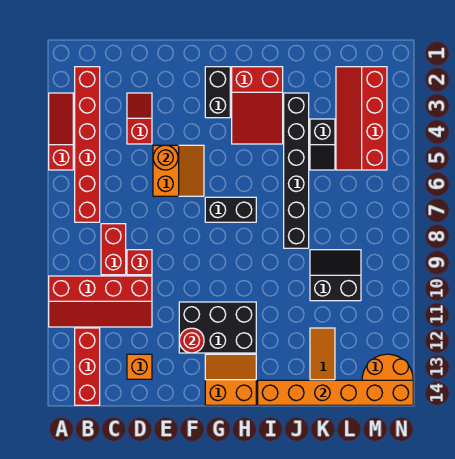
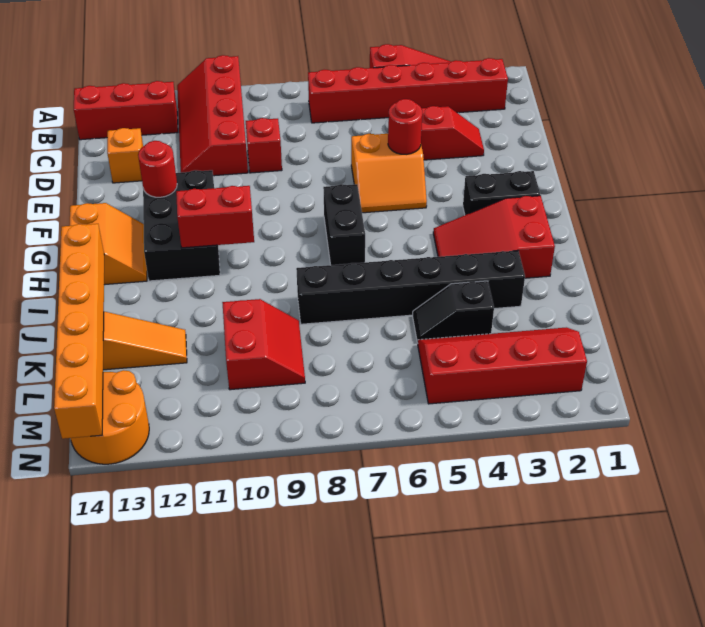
red 1x2 brick [101,224,126,275] -> red 1x2 brick moved to [176,186,254,248]
orange 1x1 round brick [153,145,178,170] -> red 1x1 round brick [388,99,422,154]
black 2x2 slope [310,250,361,301] -> red 2x2 slope [222,299,305,390]

